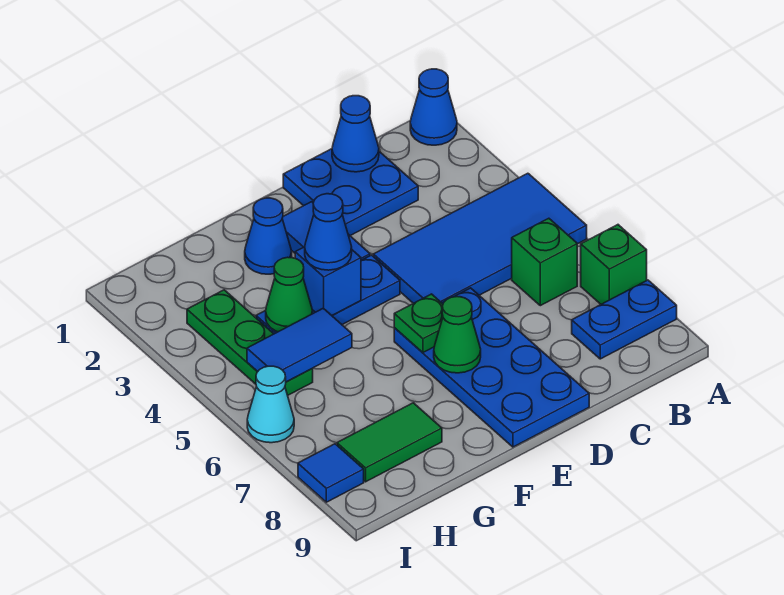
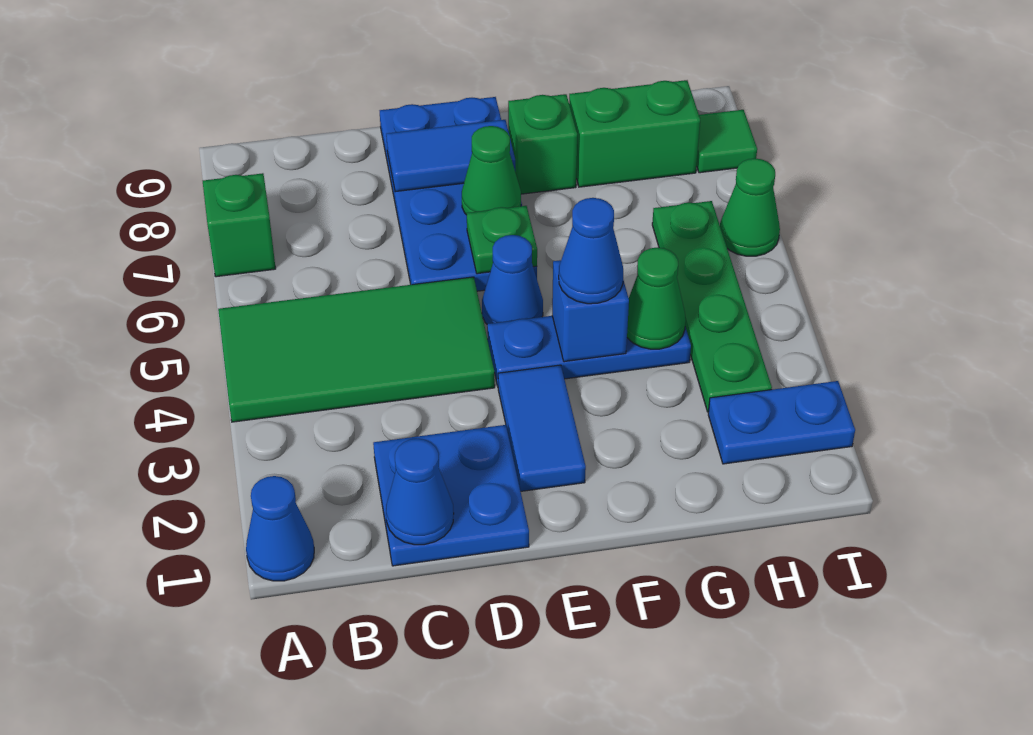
blue 2x4 tile [373,173,587,303] -> green 2x4 tile [218,277,495,422]
blue 1x2 plate [572,280,677,359] -> blue 1x2 plate moved to [708,381,855,464]
green 1x1 brick [512,218,577,306] -> green 1x1 brick moved to [508,94,577,194]
blue 1x1 cone [245,198,292,274] -> blue 1x1 cone moved to [482,235,543,324]
blue 1x2 tile [247,308,352,382] -> blue 1x2 tile moved to [386,120,515,192]
green 1x2 tile [337,403,442,482] -> green 1x2 brick [569,80,700,187]
green 1x3 plate [187,290,313,395] -> green 1x4 plate [652,201,772,412]
cyan 1x1 cone [247,366,294,443] -> green 1x1 cone [720,158,780,256]
blue 1x1 tile [298,444,364,502] -> green 1x1 tile [697,110,757,173]

